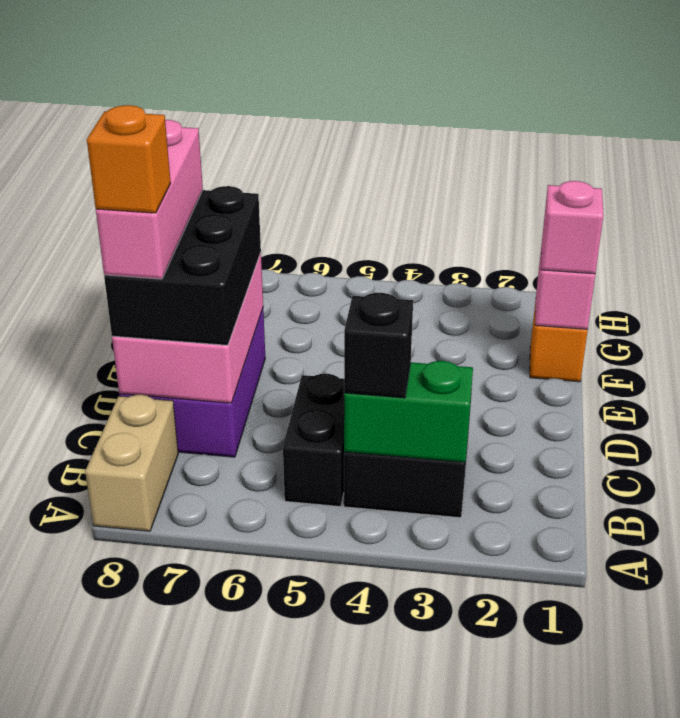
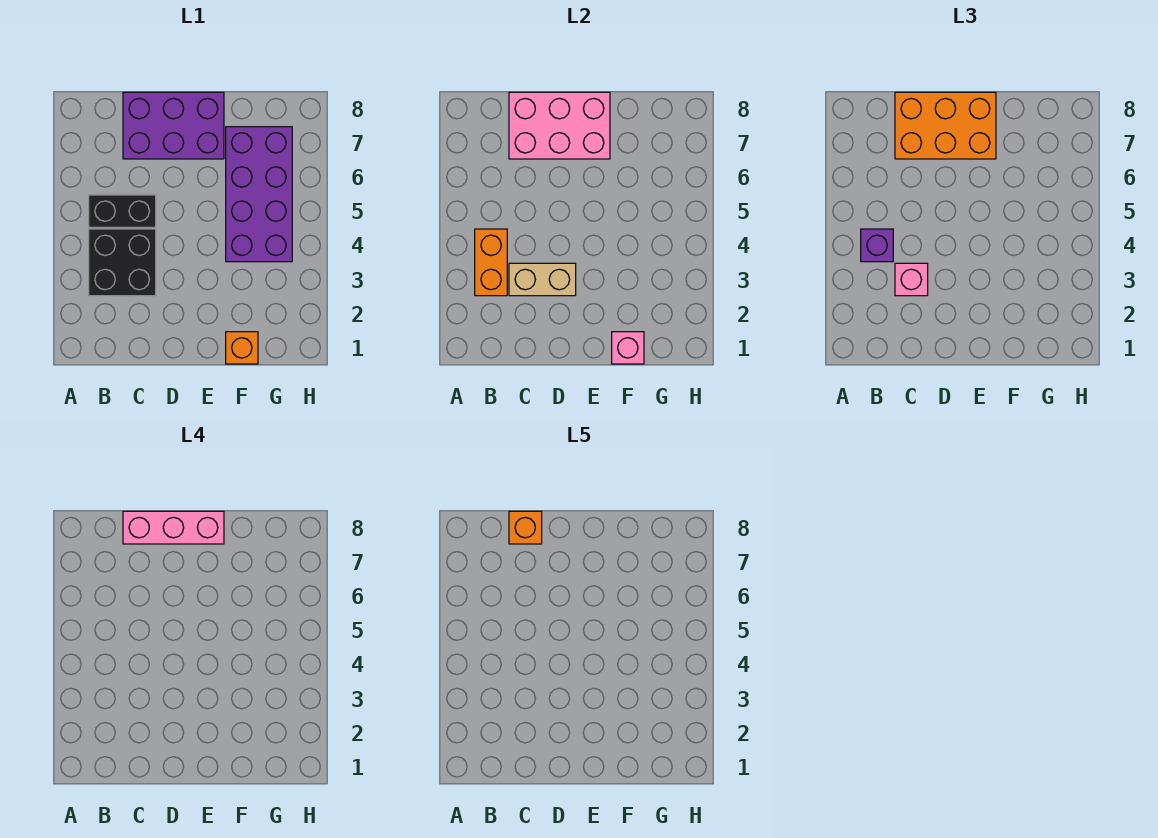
tan 1x2 brick [85,395,178,531] -> tan 1x2 brick moved to [509,263,576,296]
green 1x2 brick [344,361,473,463] -> orange 1x2 brick [475,229,507,296]
black 1x1 brick [344,293,413,398] -> purple 1x1 brick [861,229,893,262]
black 2x3 brick [104,186,261,345] -> orange 2x3 brick [895,92,996,159]
pink 1x1 brick [541,181,603,274] -> pink 1x1 brick moved to [895,263,928,296]
none -> purple 2x4 brick [226,127,292,262]

